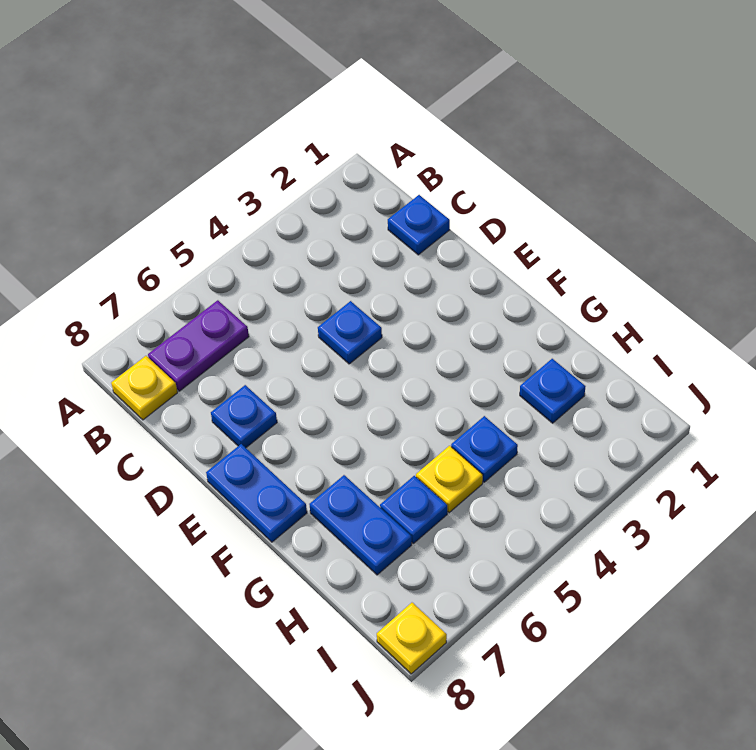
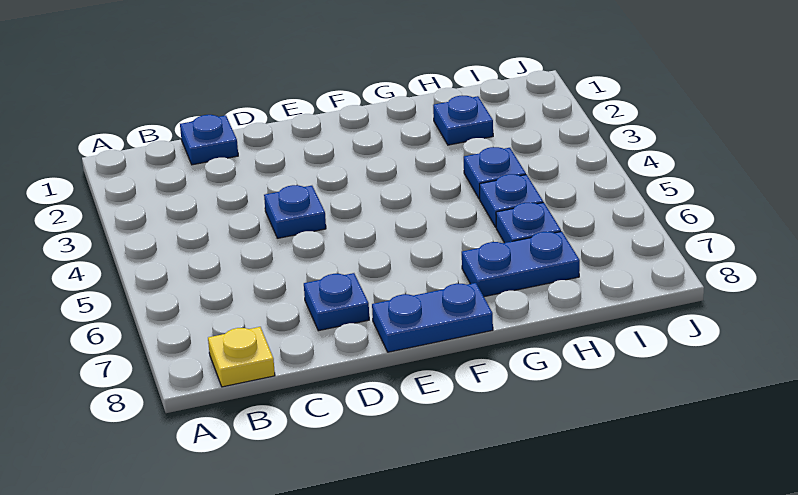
purple 1x2 plate [148,300,249,391] -> none
yellow 1x1 plate [416,446,483,513] -> blue 1x1 plate [480,174,543,227]
yellow 1x1 plate [377,603,447,674] -> none

